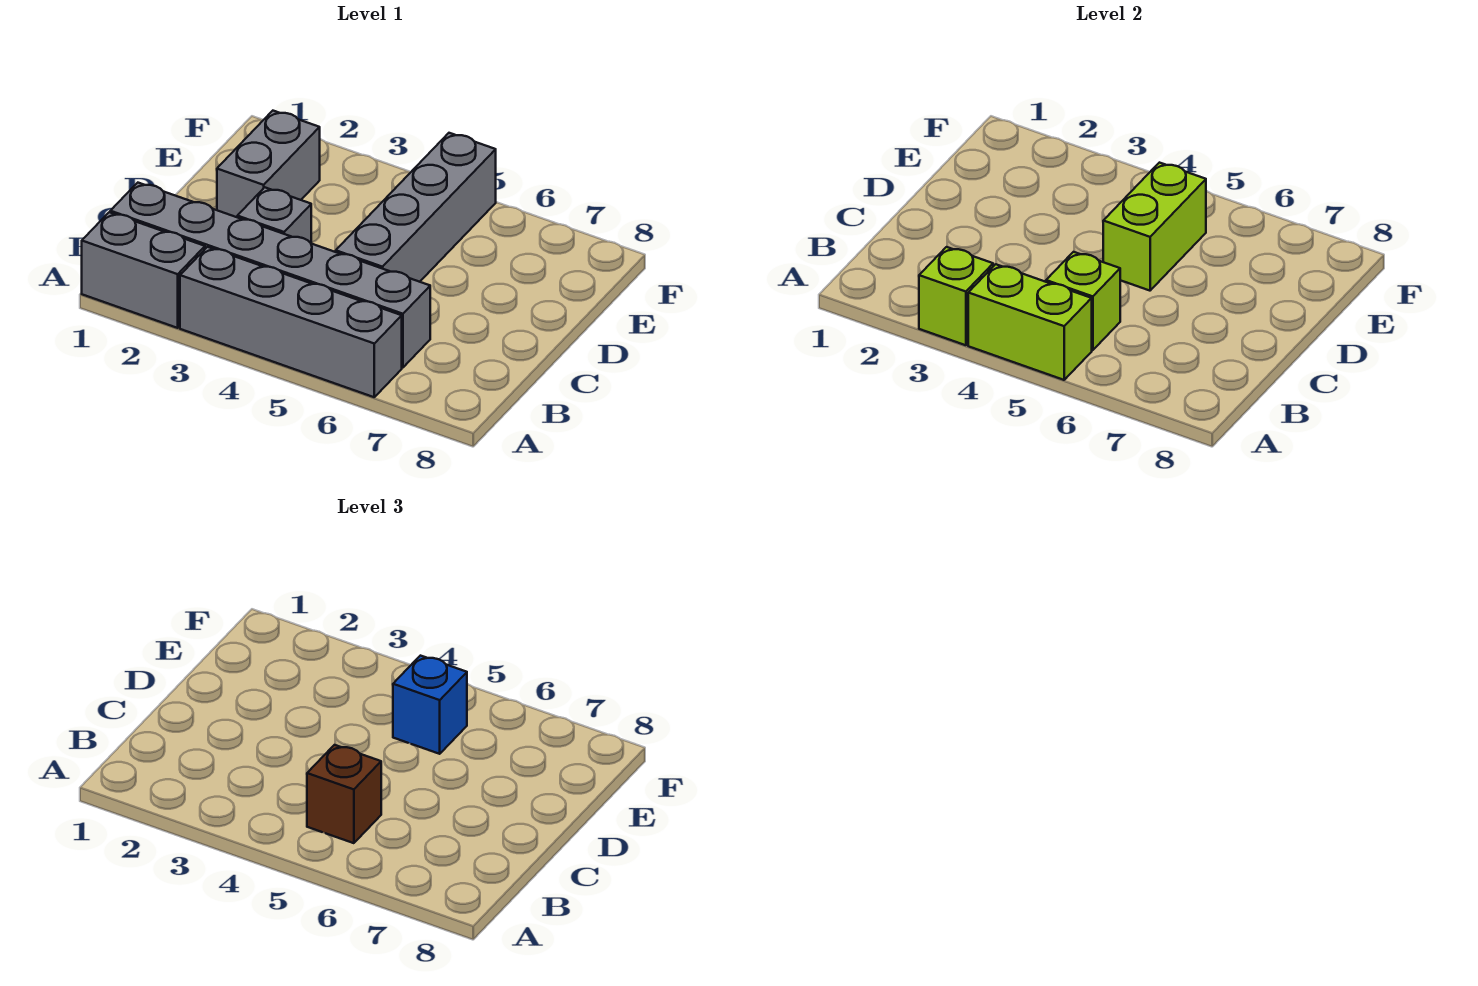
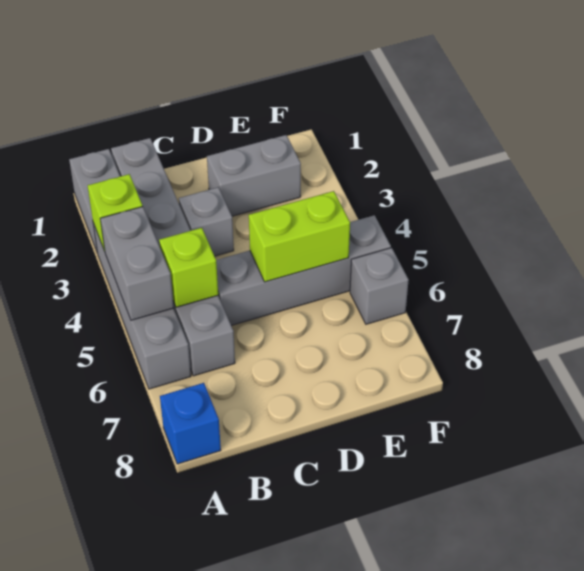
lime 1x2 brick [968,264,1092,380] -> grey 1x2 brick [100,207,174,320]
brown 1x1 brick [307,745,381,843] -> none
blue 1x1 brick [393,656,467,754] -> blue 1x1 brick moved to [160,383,221,464]
none -> grey 1x1 brick [350,248,409,324]

